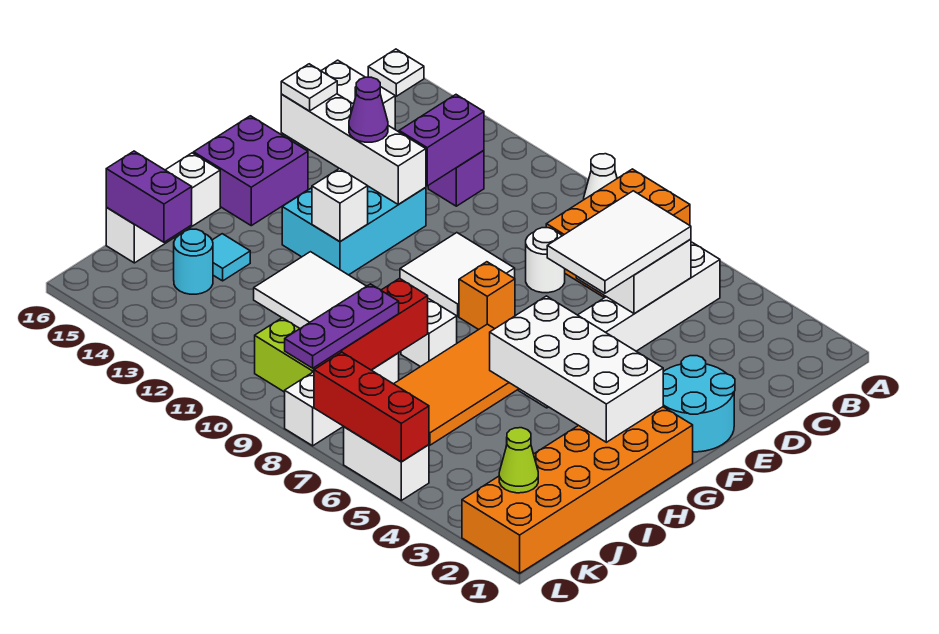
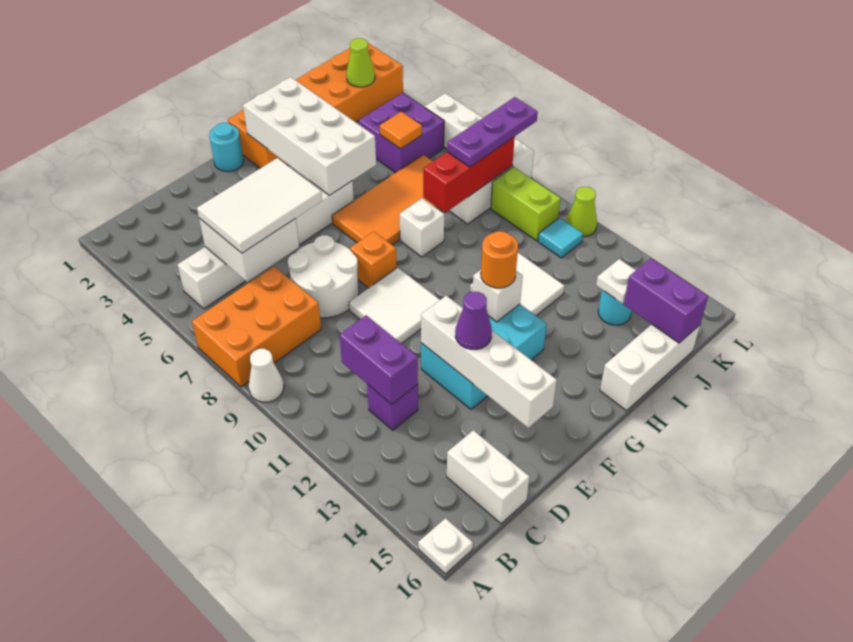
purple 1x2 brick [399,95,484,186] -> purple 1x2 brick turned to [339,315,418,404]
white 1x1 round brick [526,228,565,293] -> white 2x2 round brick [288,235,359,318]
cyan 2x2 round brick [663,356,735,452] -> cyan 1x1 round brick [209,123,244,171]
white 1x1 plate [281,64,337,111] -> white 1x1 plate moved to [596,259,636,303]
purple 2x2 brick [194,116,308,226] -> purple 2x2 brick moved to [359,93,444,173]
none -> orange 1x1 round brick [481,231,518,288]
cyan 1x1 tile [212,234,250,281] -> cyan 1x1 tile moved to [538,218,583,258]
none -> orange 1x1 tile [380,112,422,149]
red 1x3 brick [314,352,429,462] -> none
none -> lime 1x1 cone [566,187,597,237]

